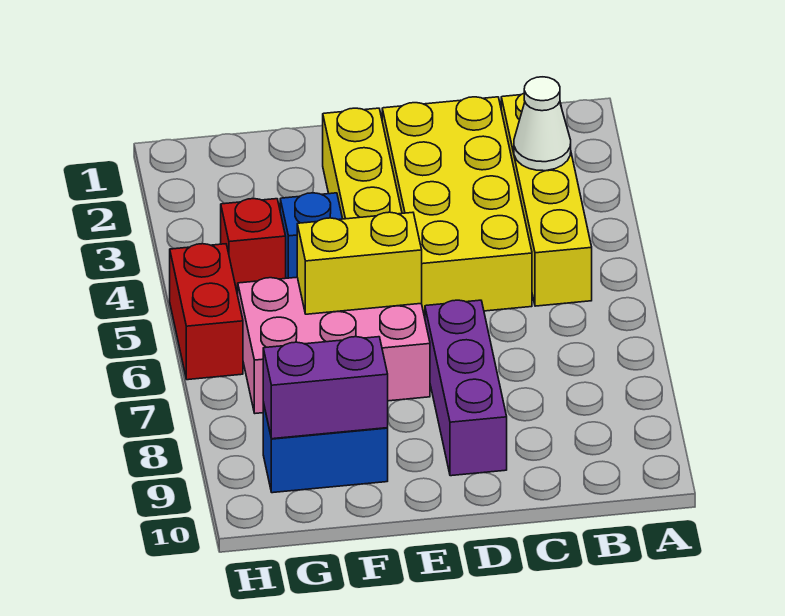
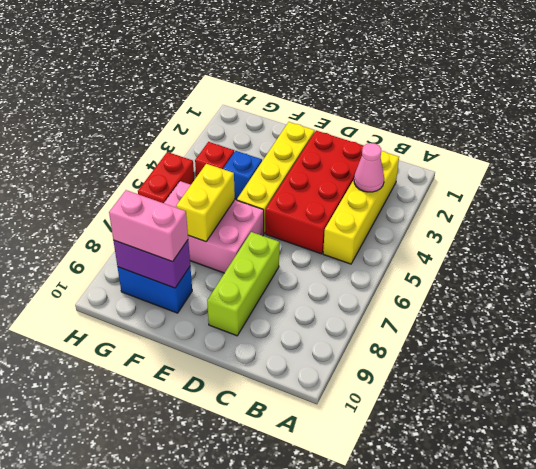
white 1x1 cone [514,77,571,171] -> pink 1x1 cone [354,143,384,192]
yellow 2x4 brick [382,97,532,317] -> red 2x4 brick [266,131,364,254]
purple 1x3 brick [425,300,507,476] -> lime 1x3 brick [207,232,279,336]
yellow 1x2 brick [297,212,422,314] -> yellow 1x2 brick turned to [176,164,235,242]
none -> pink 1x2 brick [109,190,188,262]

